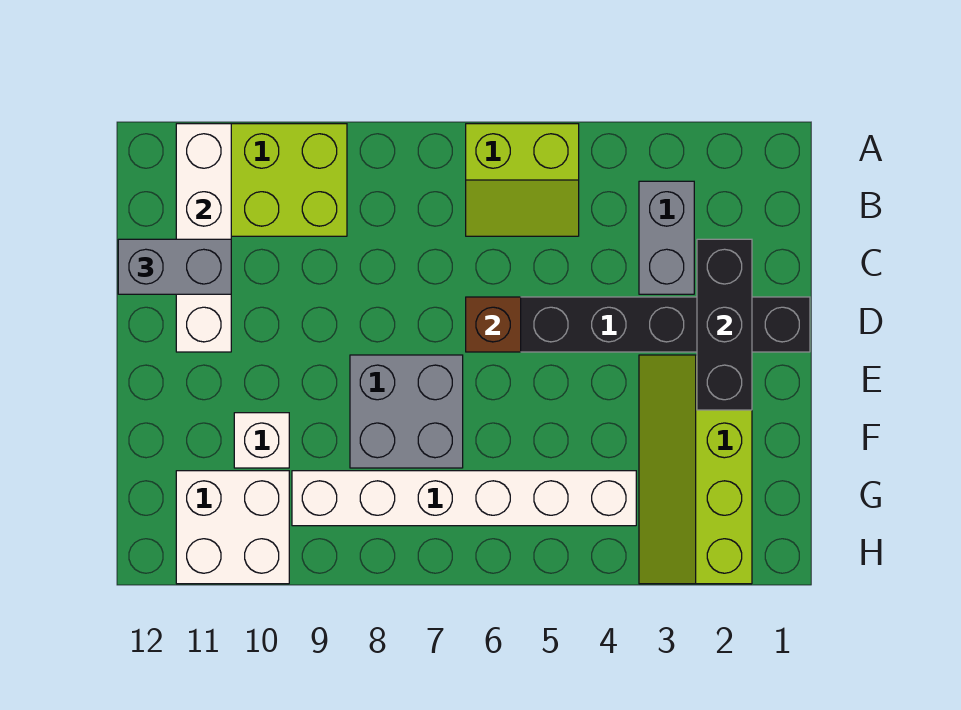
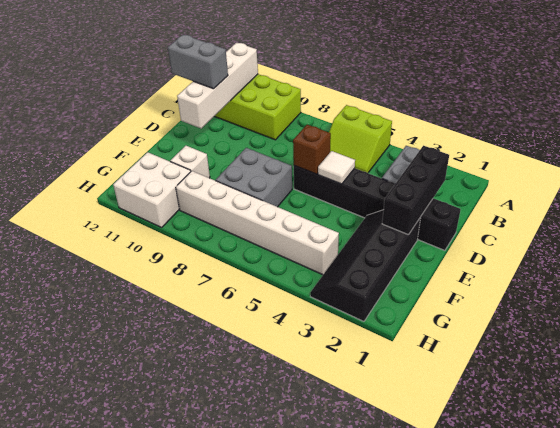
none -> white 1x1 tile [318,151,355,184]
lime 2x4 slope [639,355,752,584] -> black 2x4 slope [310,210,421,321]

